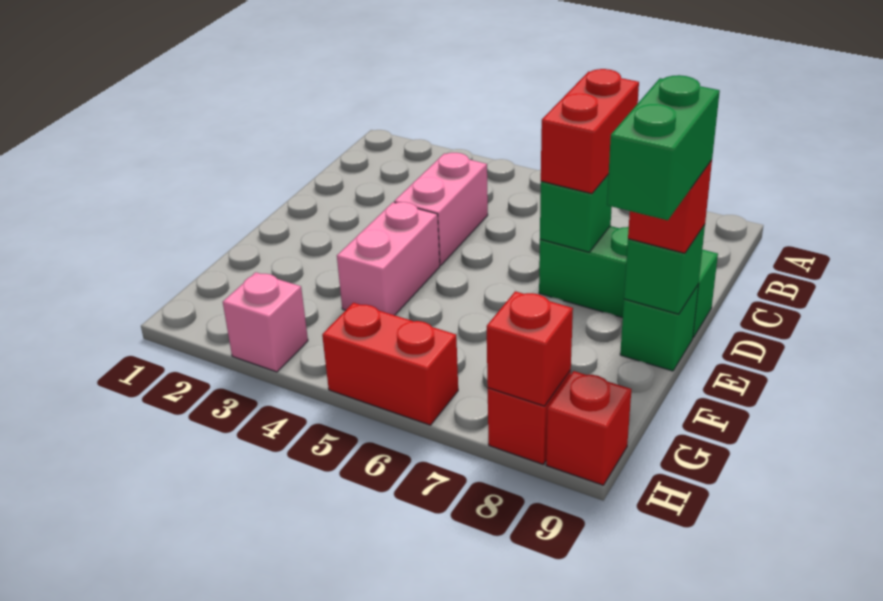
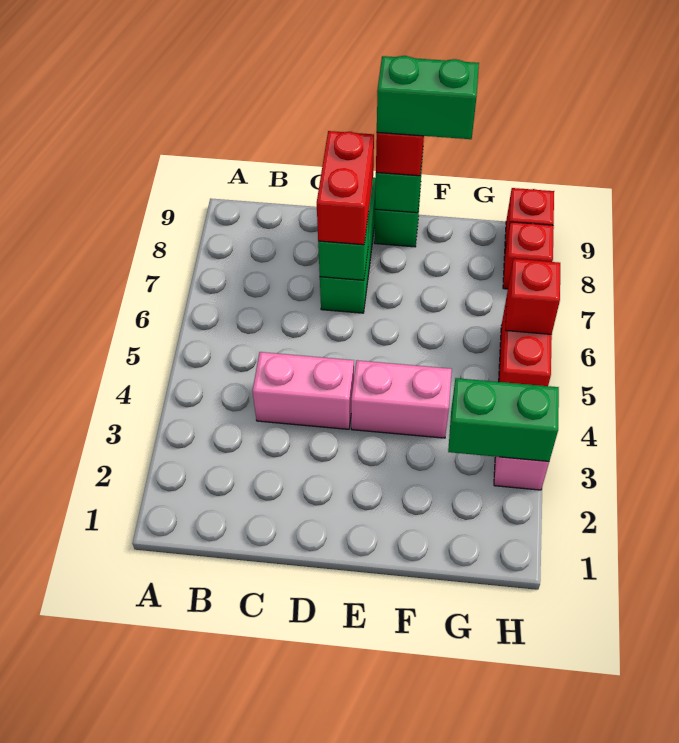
red 1x2 brick [541,69,639,194] -> red 1x2 brick turned to [317,131,374,245]
none -> green 1x2 brick [448,378,559,461]
red 1x1 brick [487,291,573,406] -> red 1x1 brick moved to [505,259,560,334]

